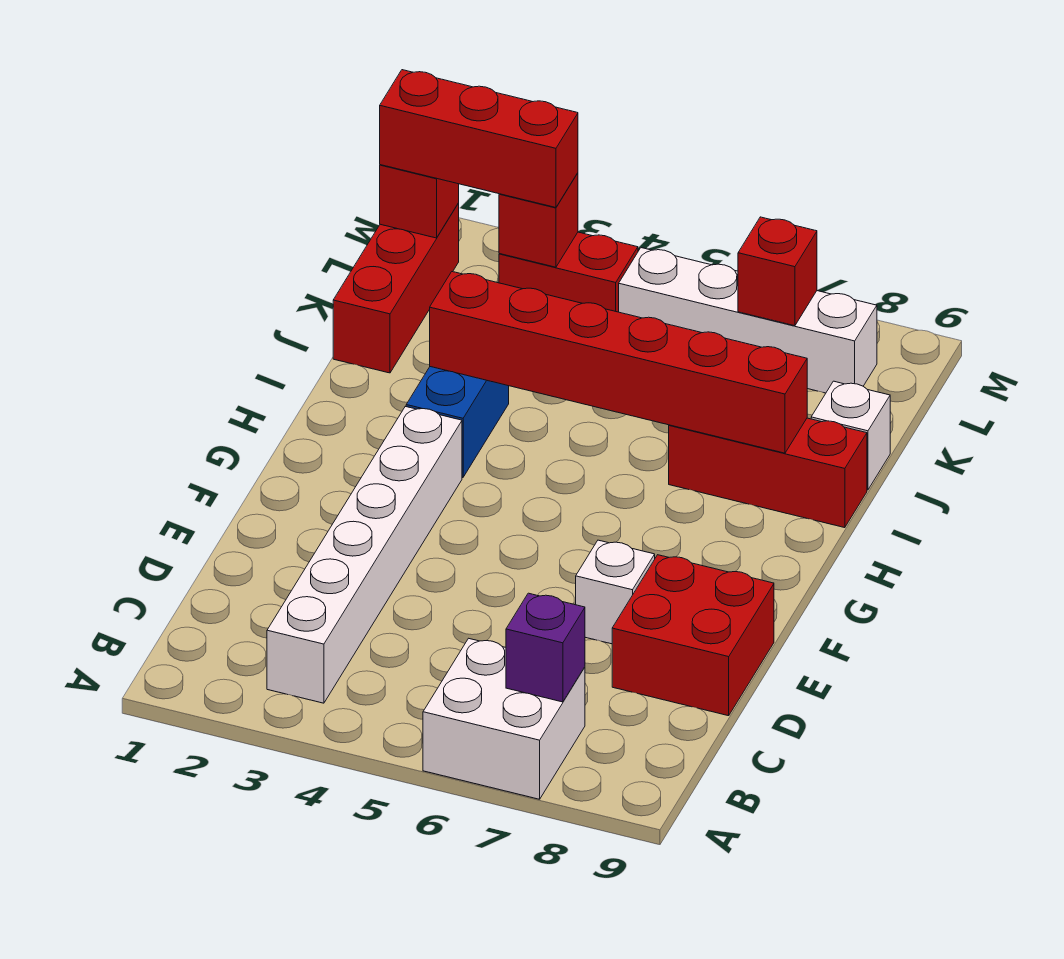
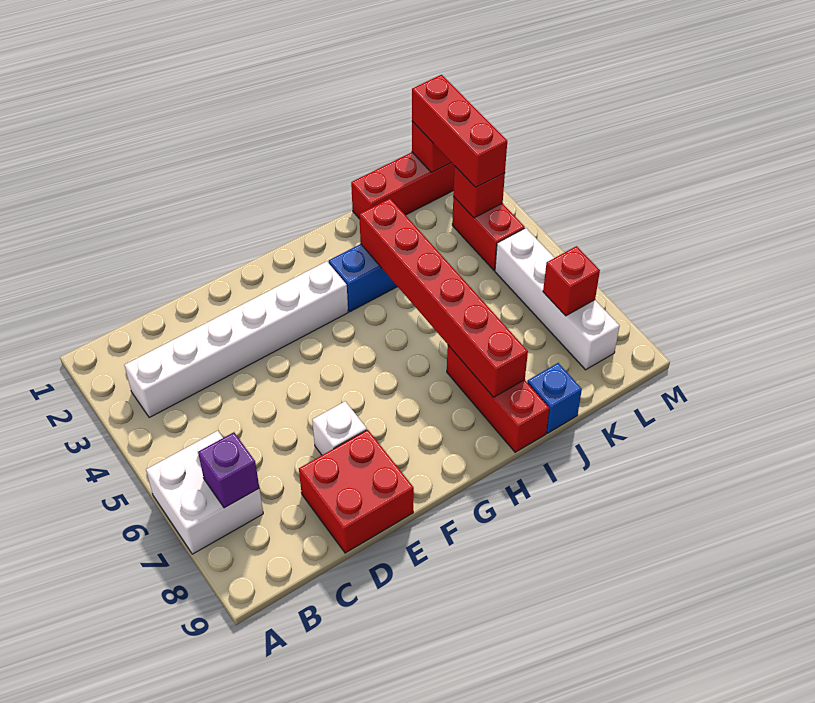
white 1x1 brick [811,381,890,490] -> blue 1x1 brick [527,363,582,433]

